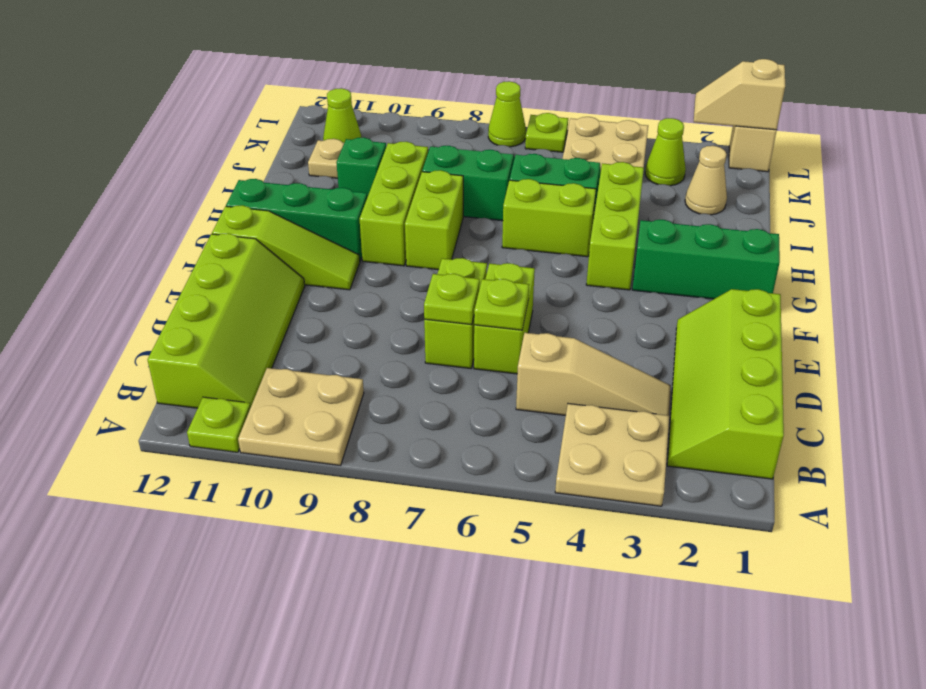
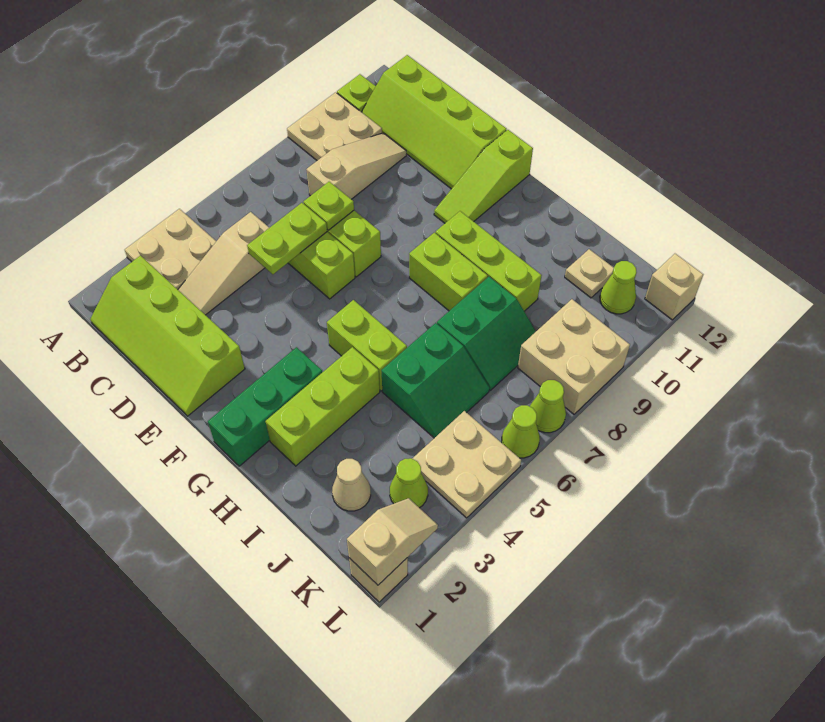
lime 2x4 slope [667,289,784,479] -> lime 2x4 slope turned to [90,256,245,416]
none -> tan 1x3 slope [306,133,406,199]
lime 1x1 plate [474,279,529,330] -> lime 1x2 plate [247,203,327,274]
lime 1x3 brick [586,162,644,290] -> lime 1x3 brick turned to [265,347,380,466]
green 1x3 brick [226,179,367,260] -> none
lime 1x2 brick [502,179,596,257] -> lime 1x2 brick turned to [327,300,407,391]
green 1x1 brick [336,137,386,197] -> none
none -> tan 2x2 brick [518,299,630,414]
lime 1x1 plate [525,113,568,152] -> lime 1x1 cone [502,405,540,458]
none -> tan 1x1 brick [645,254,703,320]

